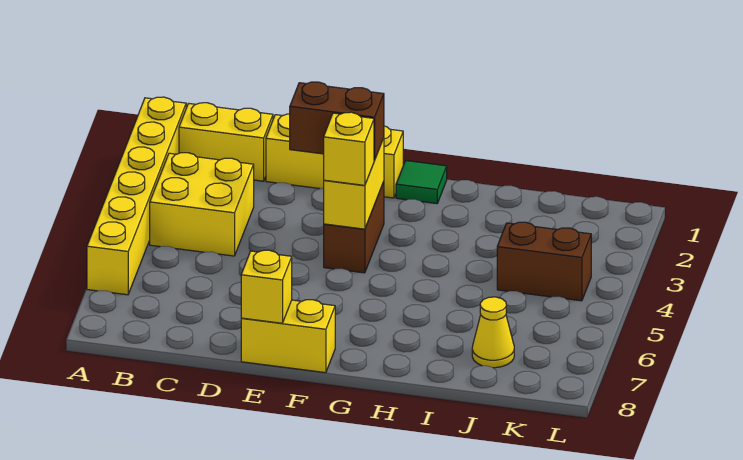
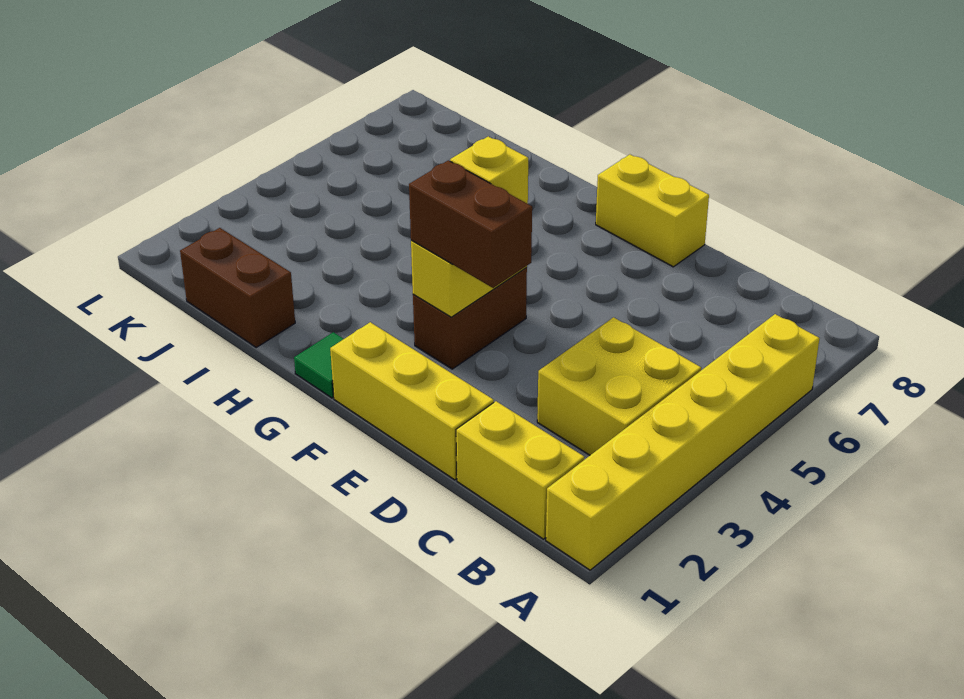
yellow 1x1 brick [241,250,292,323] -> none
brown 1x2 brick [497,222,591,301] -> brown 1x2 brick moved to [180,228,295,347]
yellow 1x1 cone [472,297,514,368] -> none

